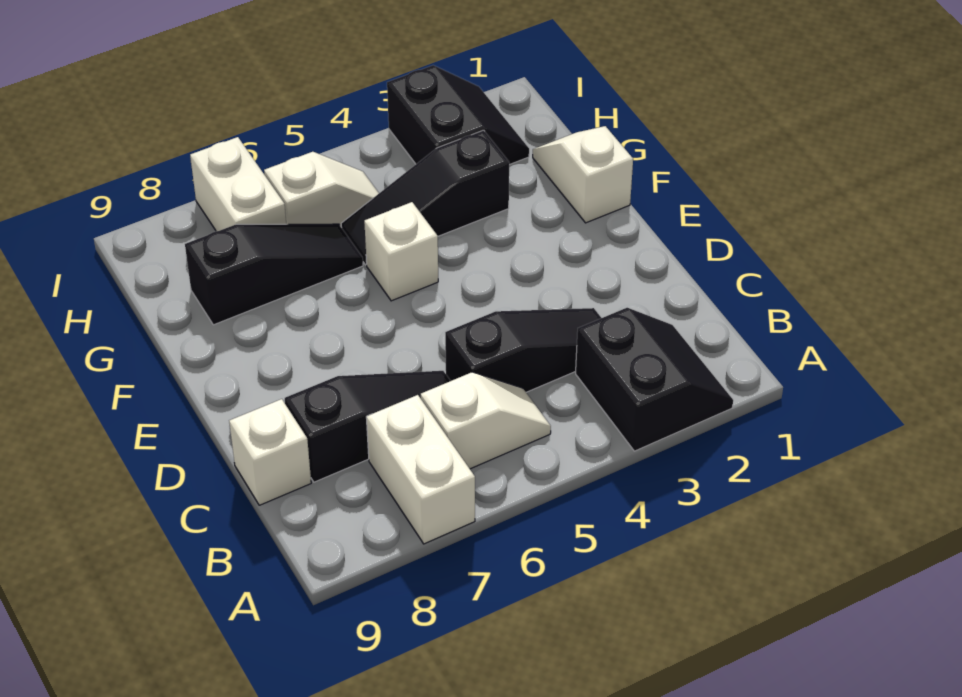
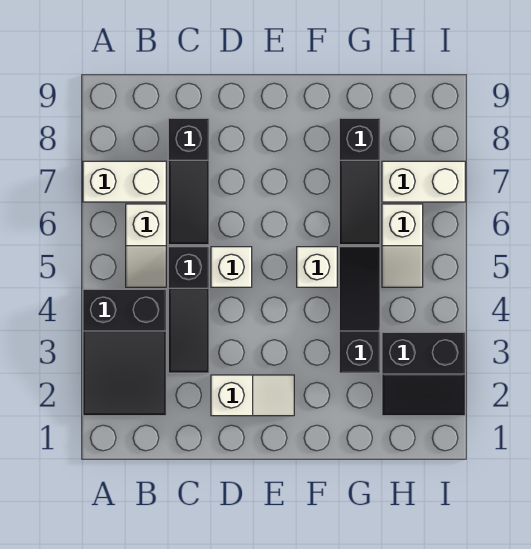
black 2x2 slope [576,308,733,451] -> black 2x3 slope [83,289,166,416]
white 1x1 brick [229,399,311,505] -> white 1x1 brick moved to [211,247,252,287]
white 1x2 slope [533,126,633,223] -> white 1x2 slope moved to [211,375,294,416]

